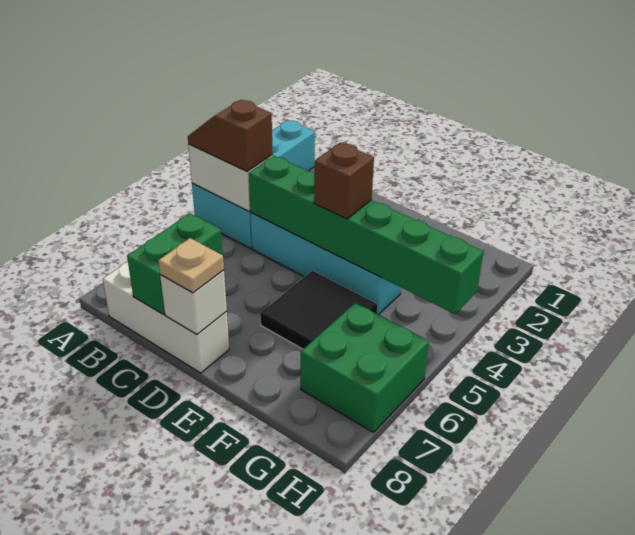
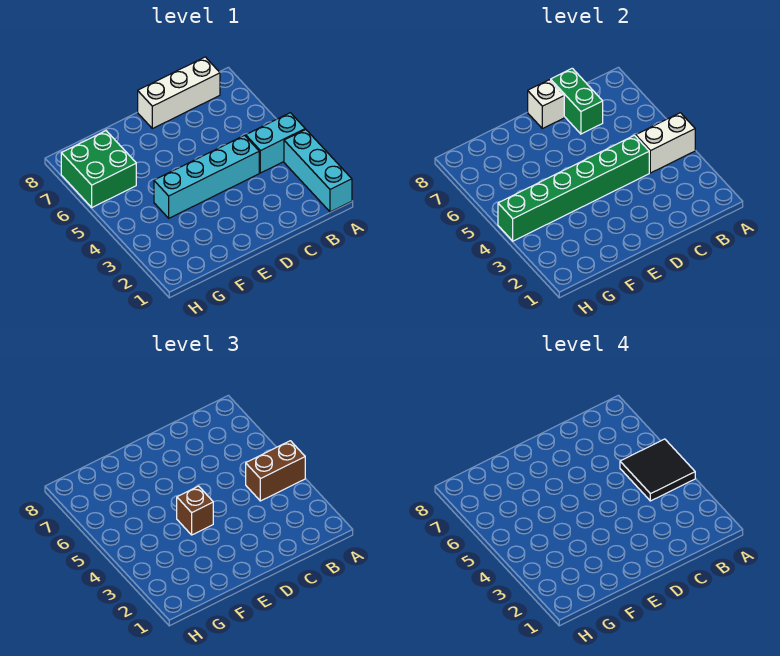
brown 1x2 slope [188,100,273,172] -> brown 1x2 brick [246,441,305,501]
tan 1x1 plate [158,238,224,293] -> none
black 2x2 tile [260,271,377,349] -> black 2x2 tile moved to [620,439,695,501]

